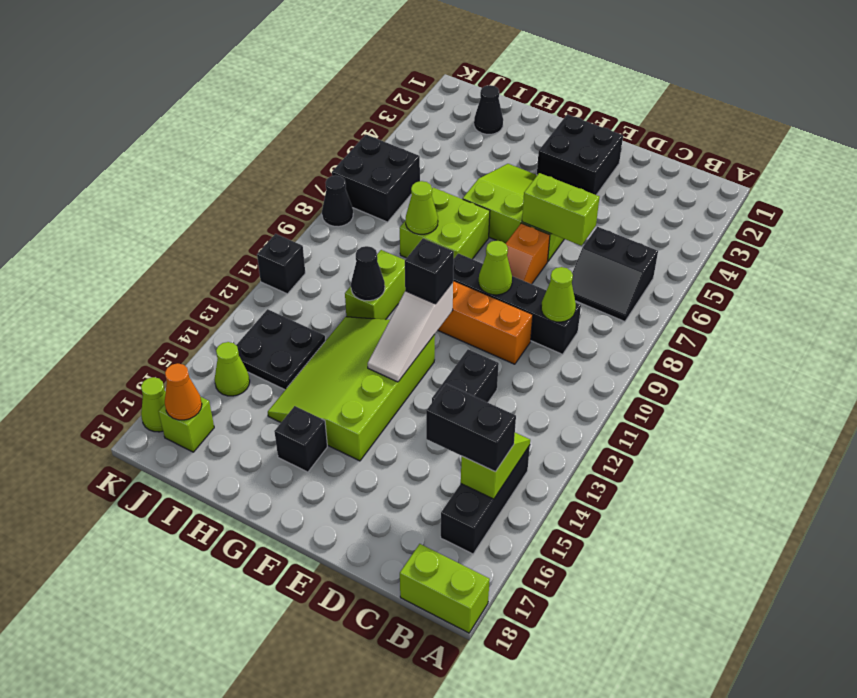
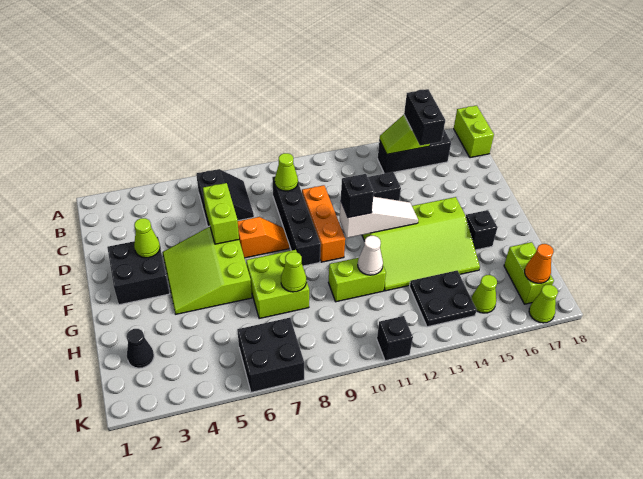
lime 1x1 cone [479,240,512,295] -> lime 1x1 cone moved to [134,218,160,258]
black 1x1 cone [351,246,385,301] -> white 1x1 cone [358,236,383,275]
lime 1x1 brick [159,397,214,452] -> lime 1x2 brick [504,242,554,304]
black 1x1 cone [322,175,353,227] -> none

